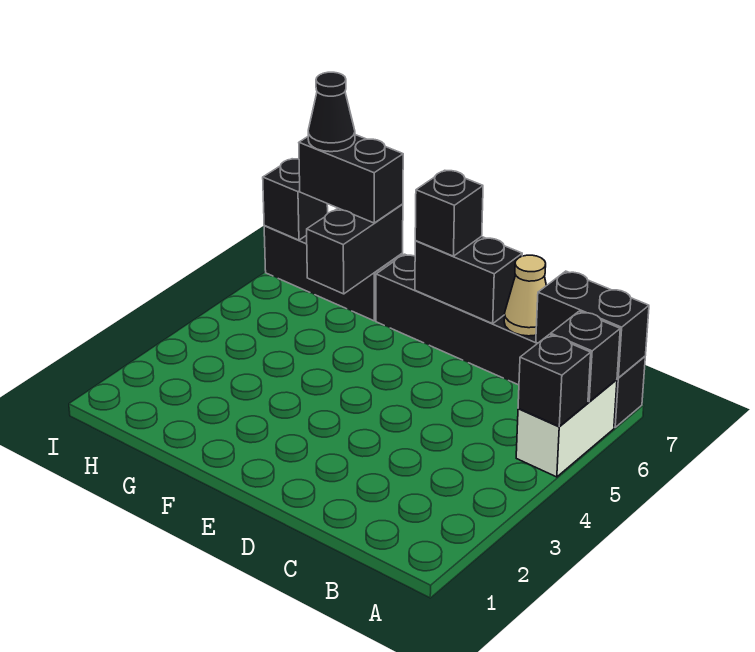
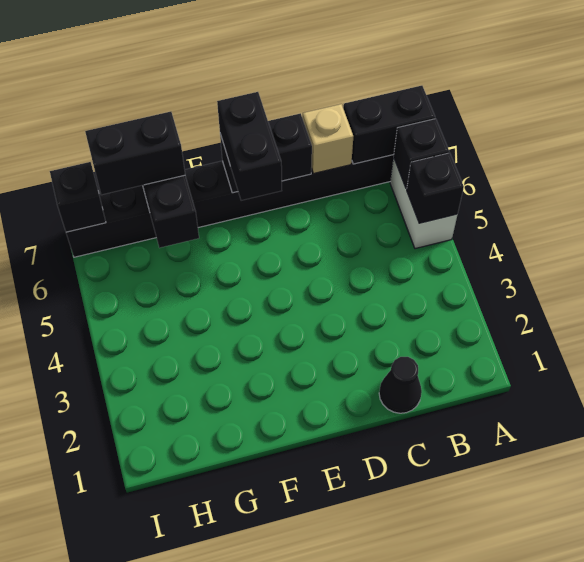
tan 1x1 cone [504,255,546,336] -> tan 1x1 brick [303,104,353,173]
black 1x1 brick [415,170,483,256] -> black 1x2 brick [217,92,282,201]
black 1x1 cone [308,72,355,152] -> black 1x1 cone moved to [379,357,422,413]

